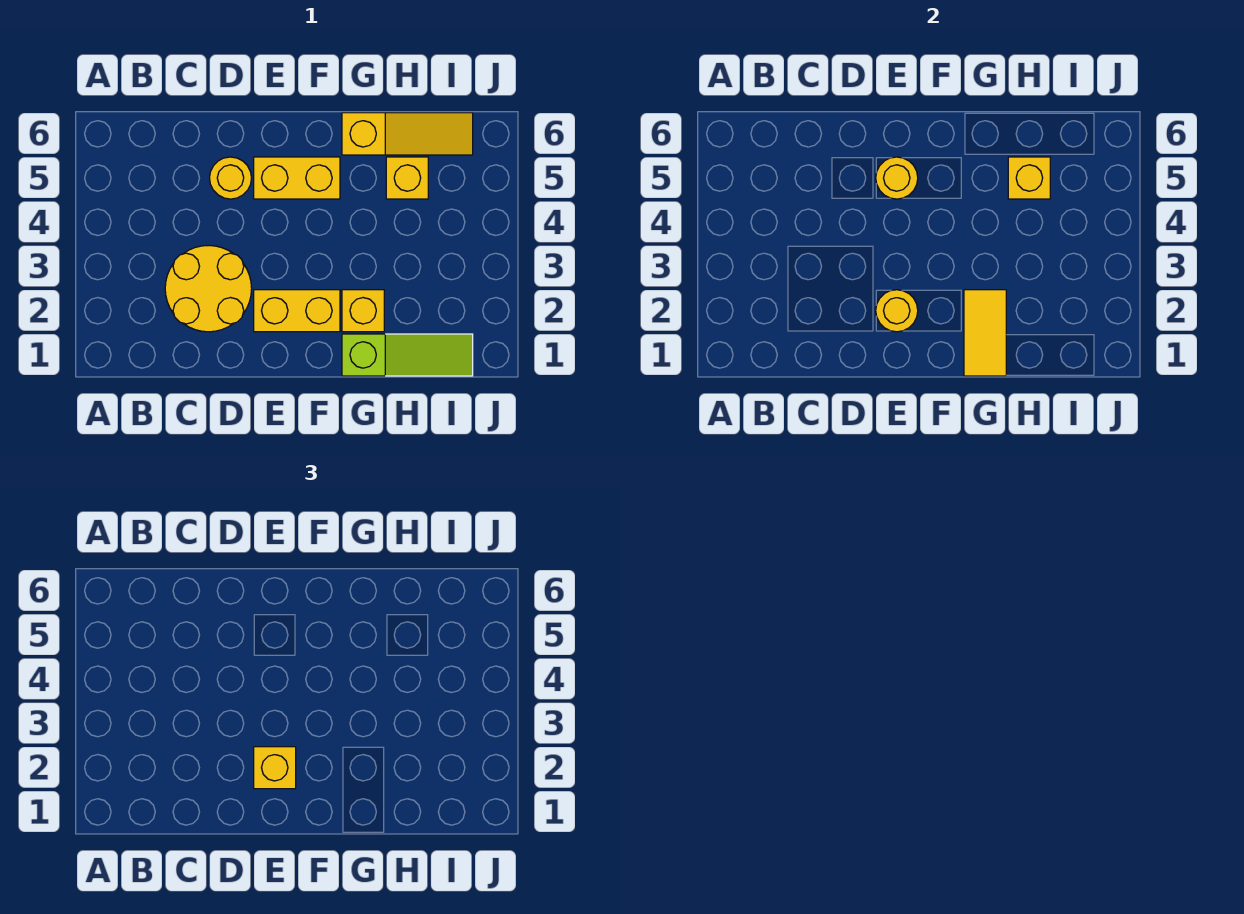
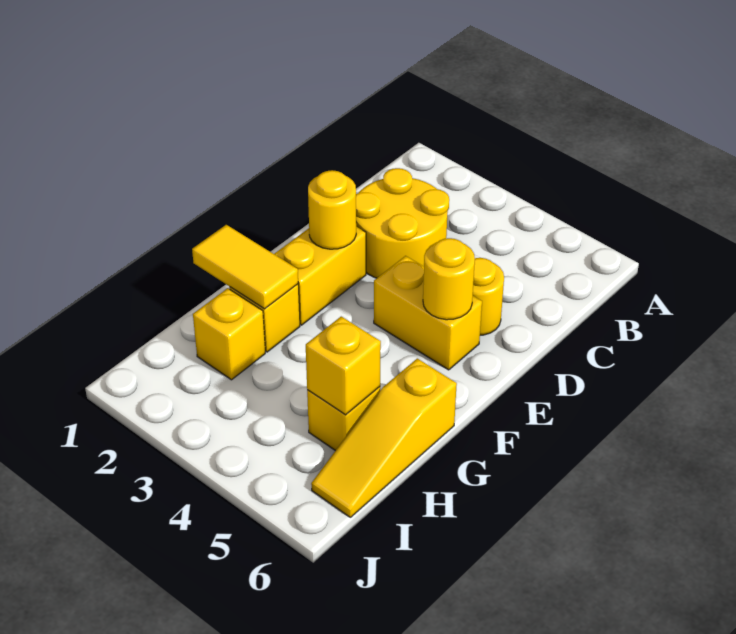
yellow 1x1 brick [254,747,296,789] -> yellow 1x1 brick moved to [193,288,265,380]
yellow 1x2 brick [254,157,340,199] -> yellow 1x2 brick turned to [374,256,482,370]
lime 1x3 slope [342,334,473,376] -> none

